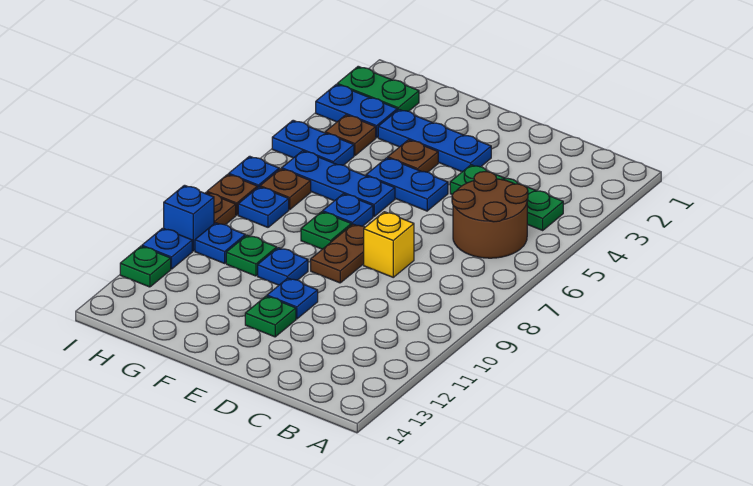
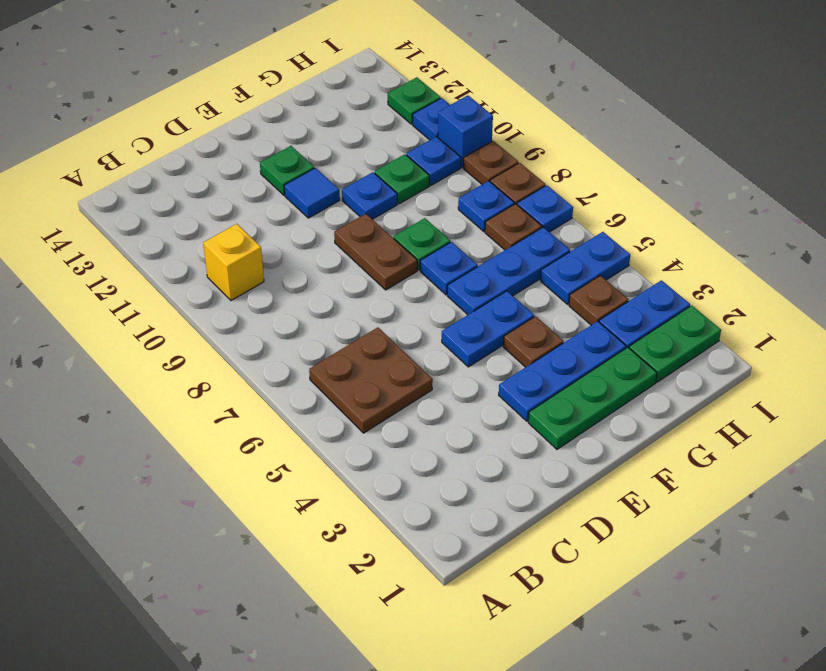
green 1x3 plate [450,165,563,230] -> green 1x3 plate moved to [528,347,657,449]
brown 2x2 round brick [452,171,528,258] -> brown 2x2 plate [309,327,433,433]
yellow 1x1 brick [364,212,414,277] -> yellow 1x1 brick moved to [203,224,264,301]
blue 1x1 plate [267,278,318,319] -> blue 1x1 tile [284,168,340,218]

